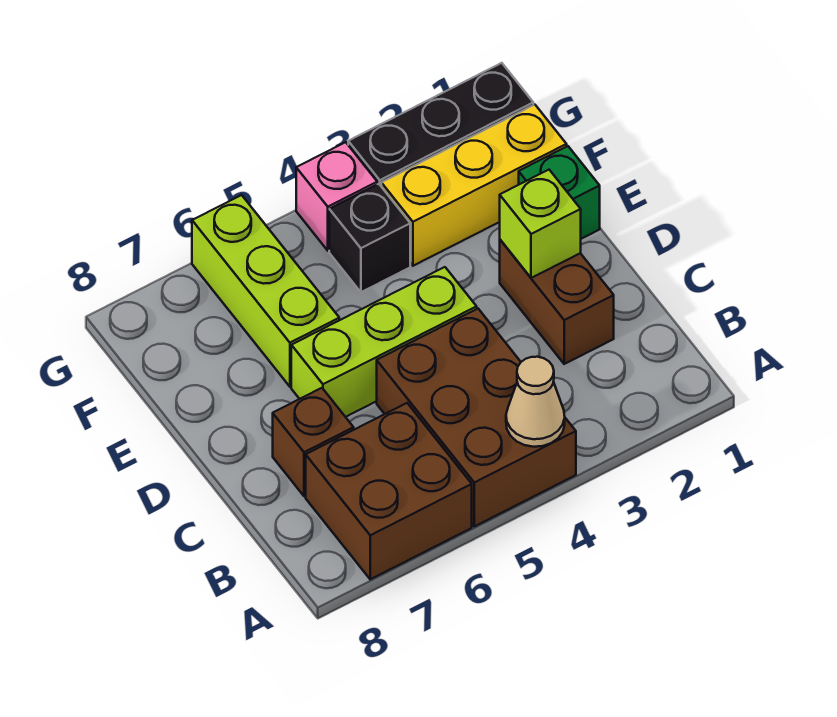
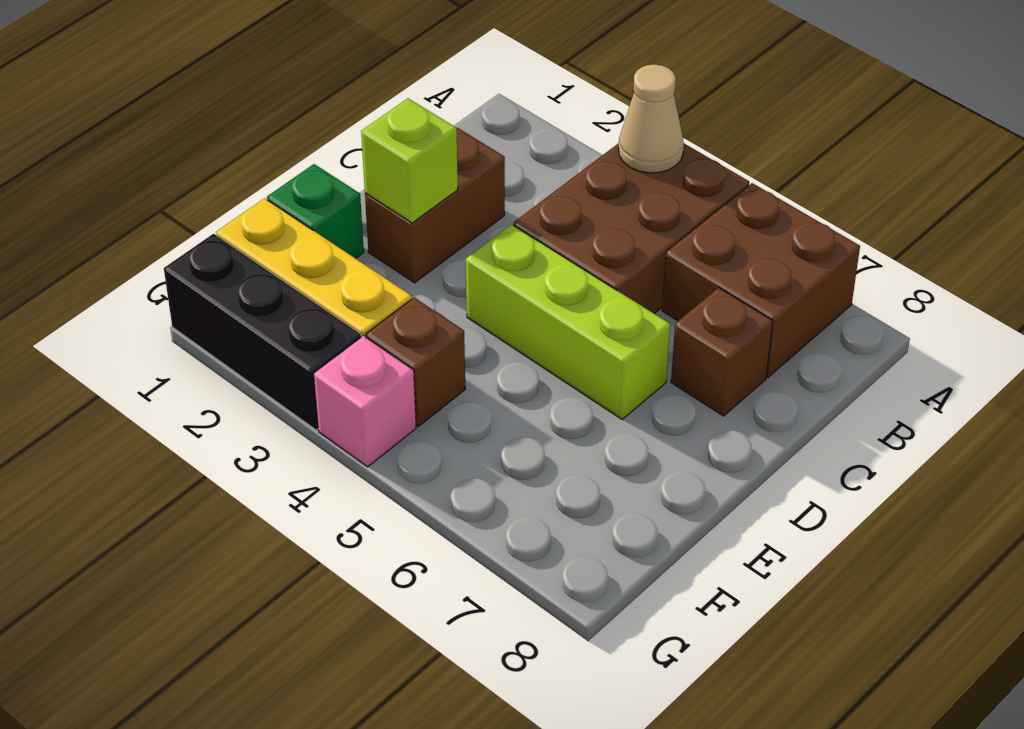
lime 1x3 brick [192,195,339,387] -> none
black 1x1 brick [329,184,410,292] -> brown 1x1 brick [366,298,465,426]

